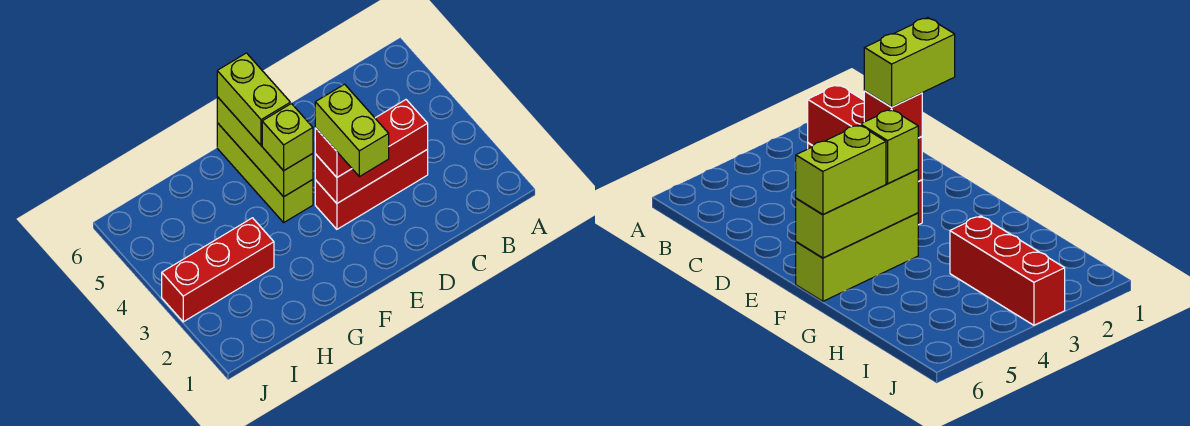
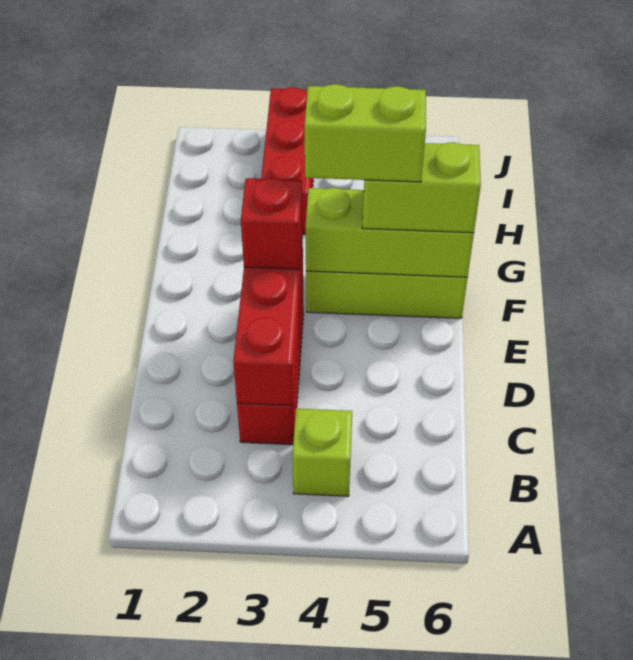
lime 1x2 brick [315,84,389,177] -> lime 1x2 brick moved to [305,84,426,182]
lime 1x1 brick [262,104,313,171] -> lime 1x1 brick moved to [292,409,352,496]

